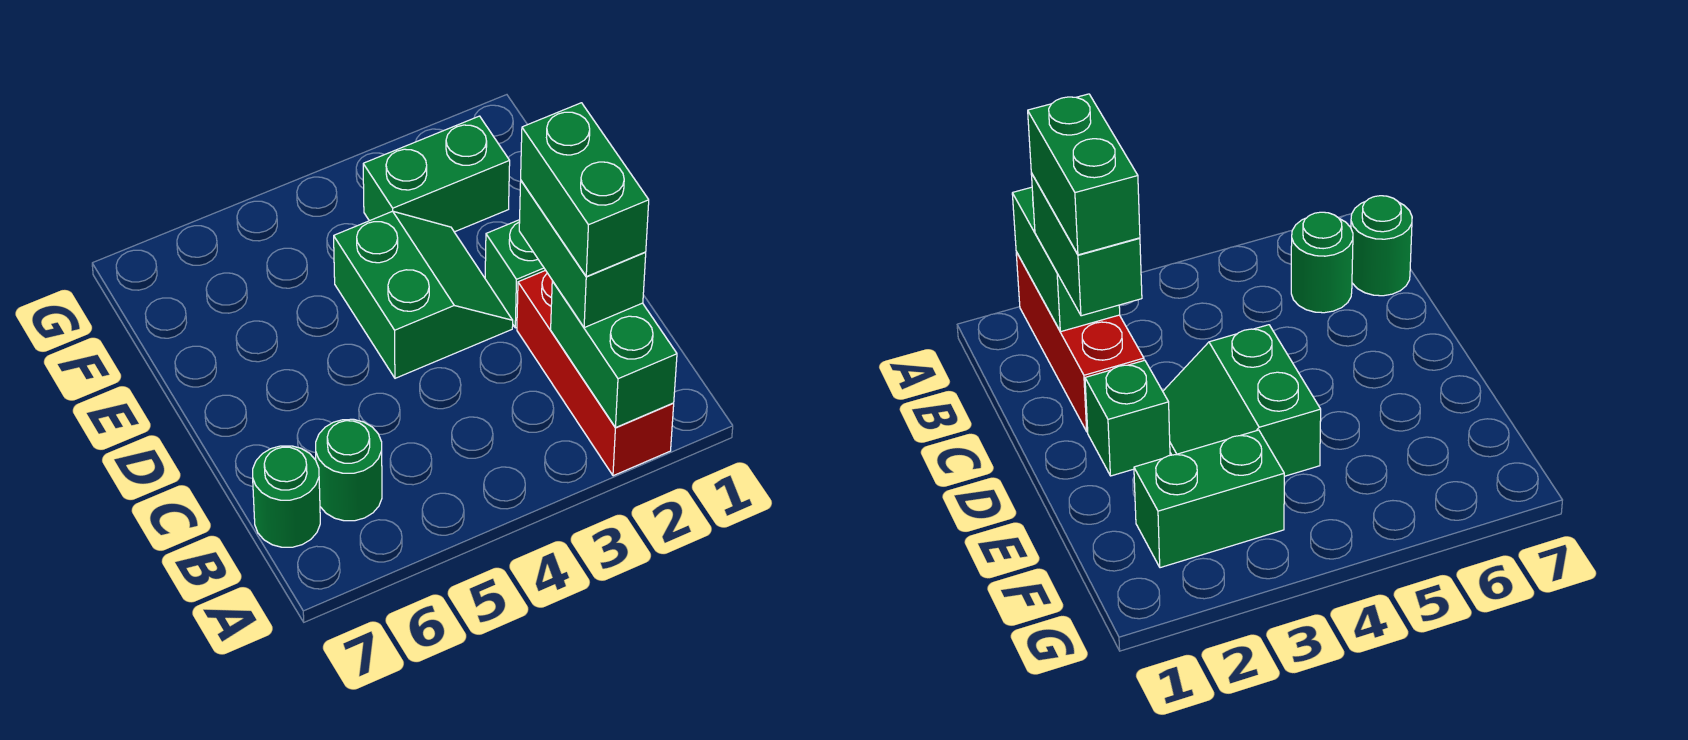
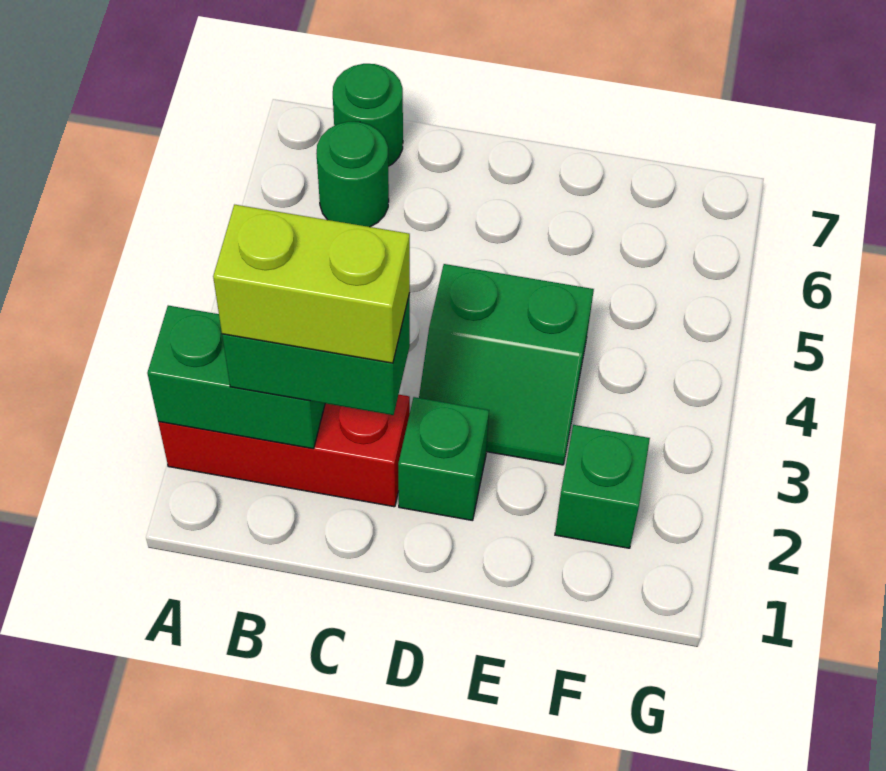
green 1x2 brick [521,103,649,277] -> lime 1x2 brick [213,205,410,363]
green 1x2 brick [363,116,510,232] -> green 1x1 brick [555,425,650,548]

